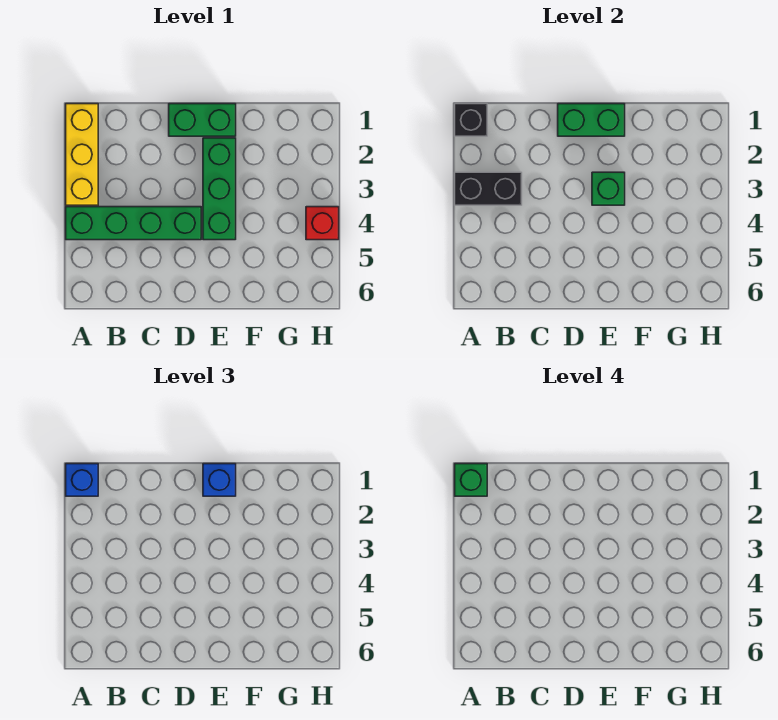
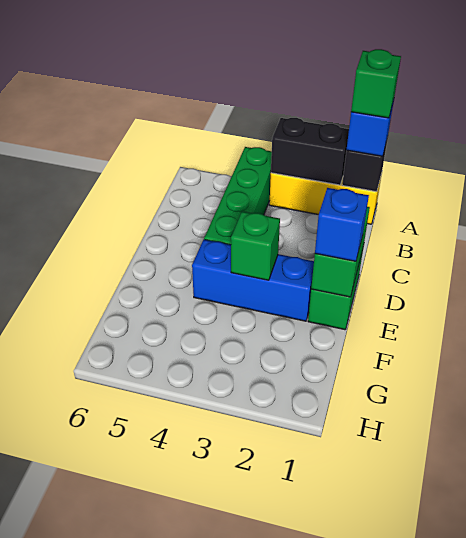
black 1x2 brick [455,172,522,205] -> black 1x2 brick turned to [271,118,349,185]
green 1x3 brick [203,138,236,240] -> blue 1x3 brick [192,240,314,321]
red 1x1 brick [306,207,339,240] -> none

